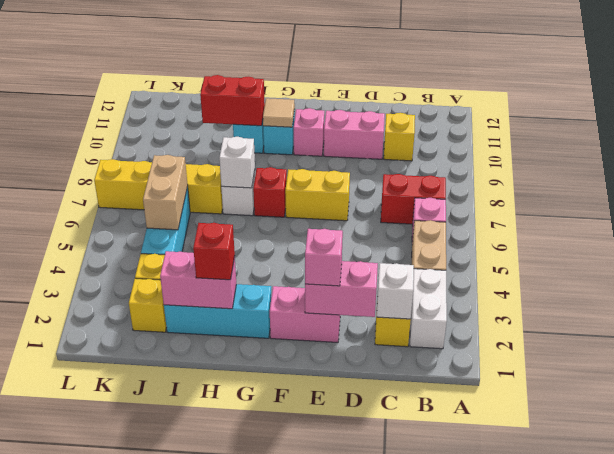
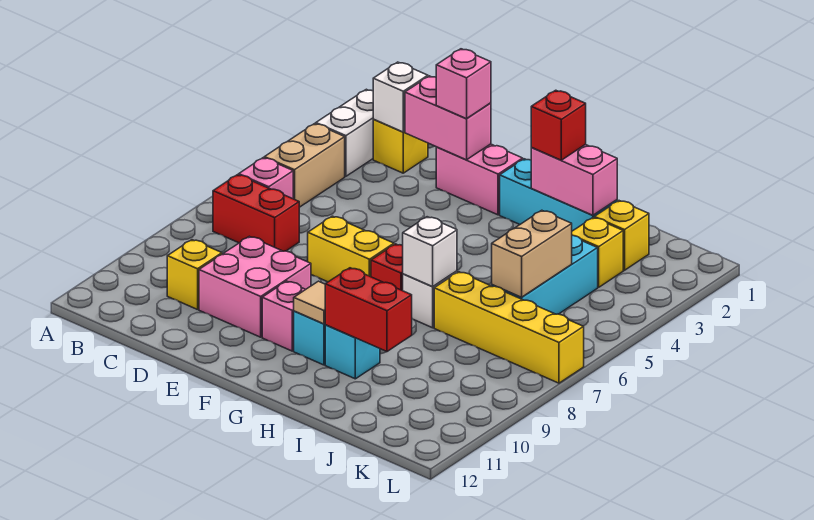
pink 1x2 brick [324,110,385,159] -> pink 2x2 brick [199,236,311,337]

